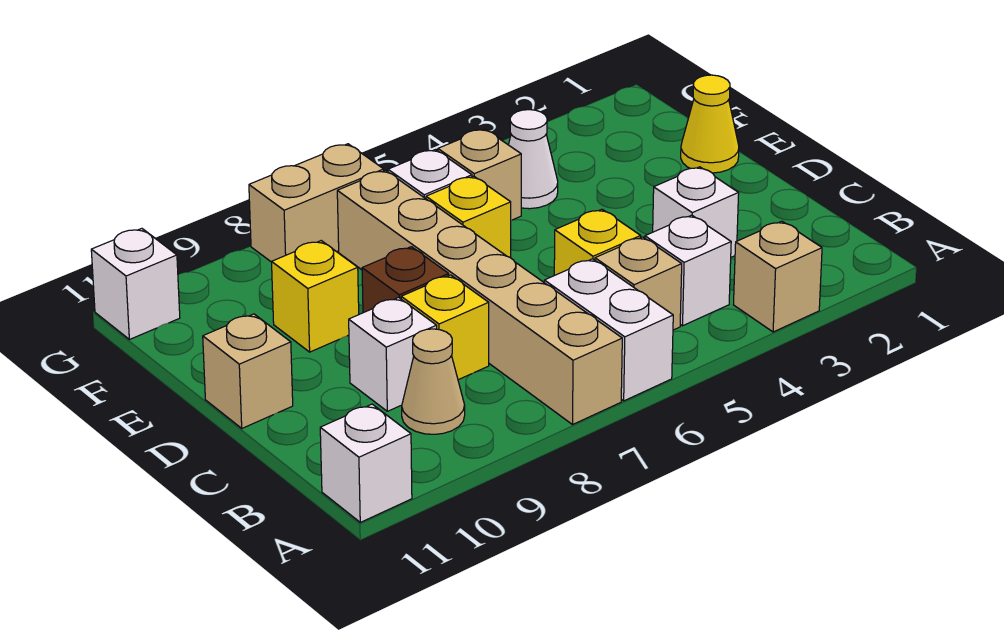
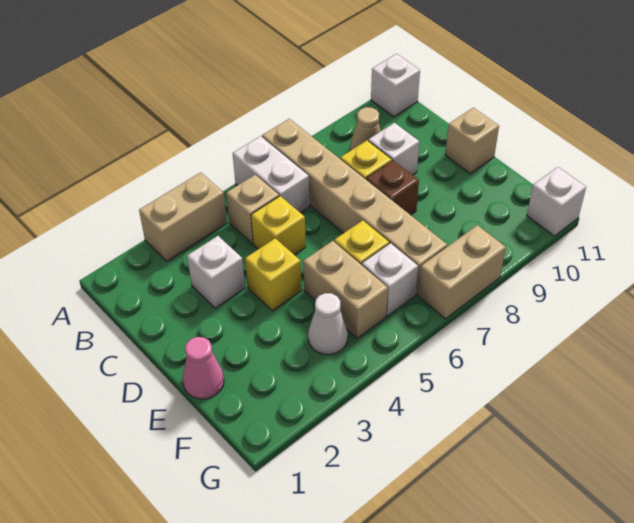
tan 1x1 brick [734,221,822,332] -> tan 1x2 brick [139,172,227,261]
white 1x1 brick [645,215,731,326] -> none
yellow 1x1 cone [681,75,739,173] -> pink 1x1 cone [183,337,224,399]
yellow 1x1 brick [272,241,359,352] -> yellow 1x1 brick moved to [245,238,302,311]
tan 1x1 brick [438,129,521,220] -> tan 1x2 brick [303,241,388,338]

